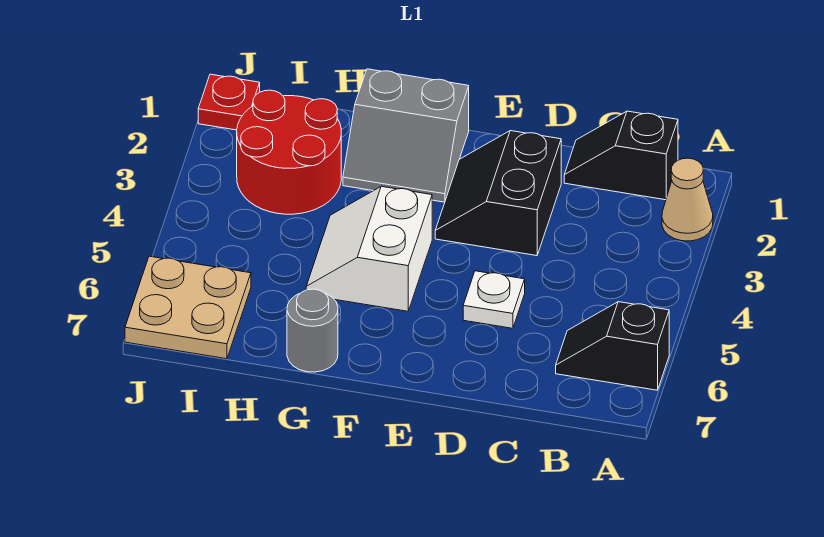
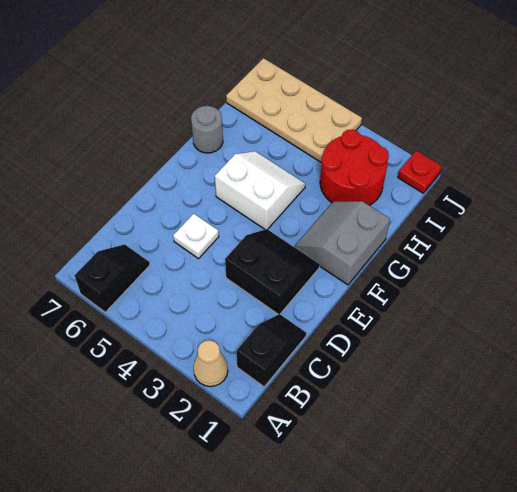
tan 2x2 plate [125,256,251,359] -> tan 2x4 plate [226,58,362,162]

